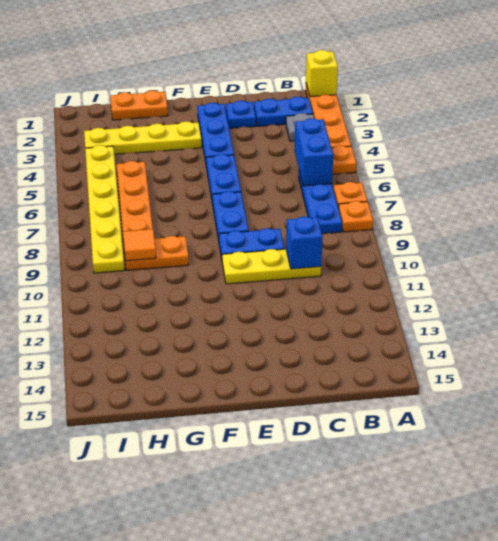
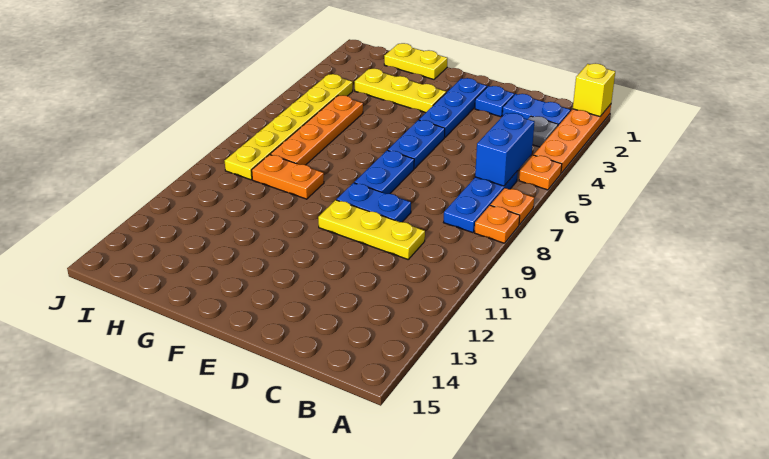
blue 1x1 brick [286,216,323,269] -> none
yellow 1x4 plate [84,121,202,154] -> yellow 1x3 plate [355,69,446,113]
orange 1x2 plate [110,90,168,120] -> yellow 1x2 plate [384,43,447,79]
orange 1x1 tile [123,229,156,261] -> none

